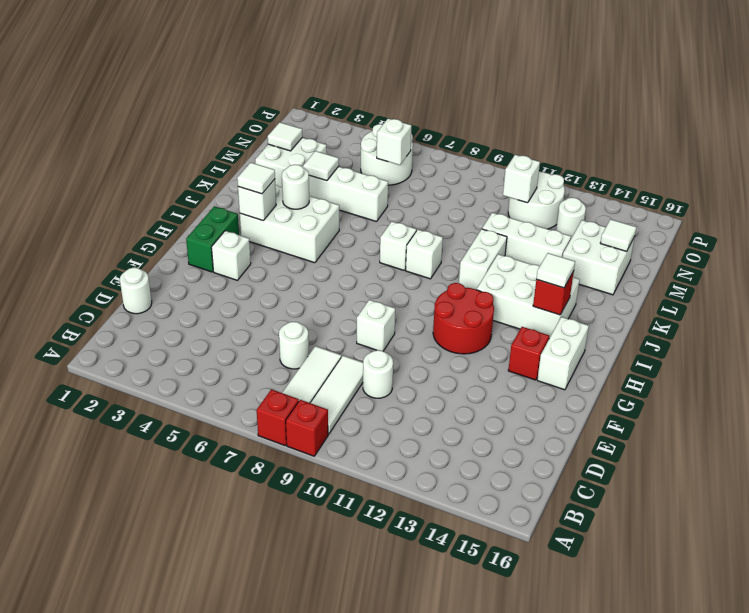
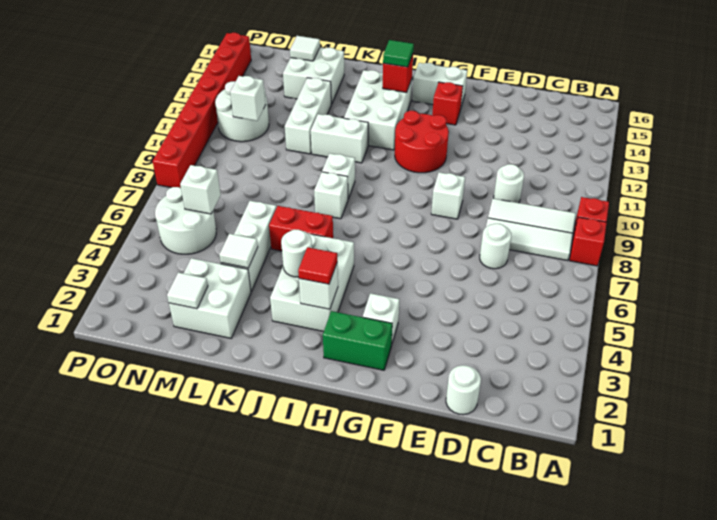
white 1x1 tile [237,162,275,194] -> red 1x1 tile [298,247,337,284]
white 1x1 tile [537,253,575,288] -> green 1x1 tile [383,40,414,67]
none -> red 1x2 brick [269,206,333,251]
white 1x1 round brick [556,197,586,238] -> none
none -> red 1x8 brick [153,33,251,188]

